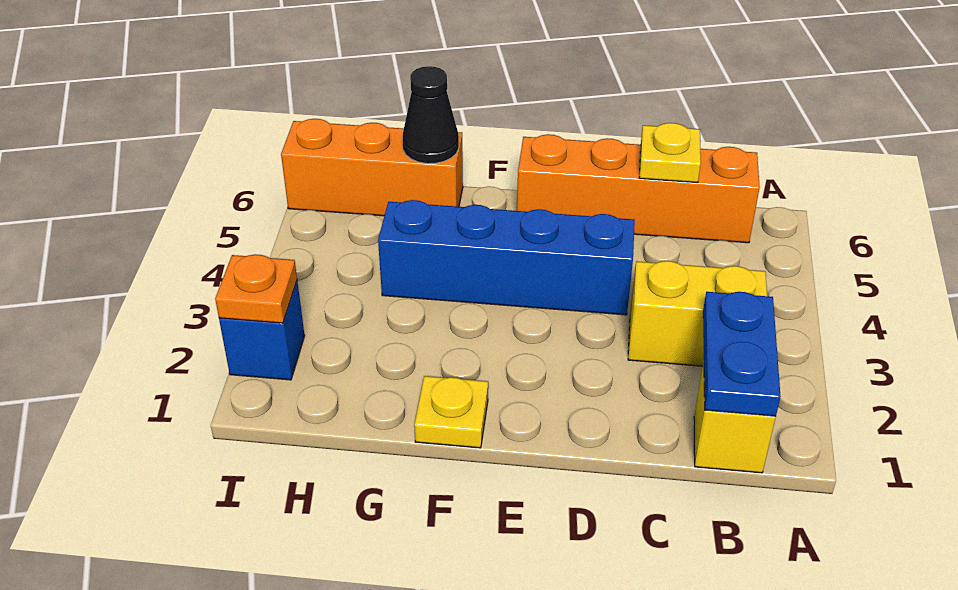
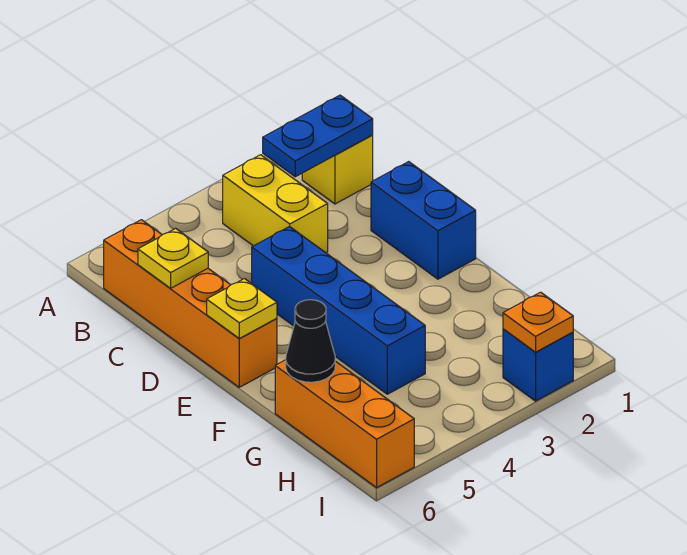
none -> blue 1x2 brick [371,162,476,279]
yellow 1x1 plate [414,376,488,448] -> yellow 1x1 plate moved to [207,279,277,338]

